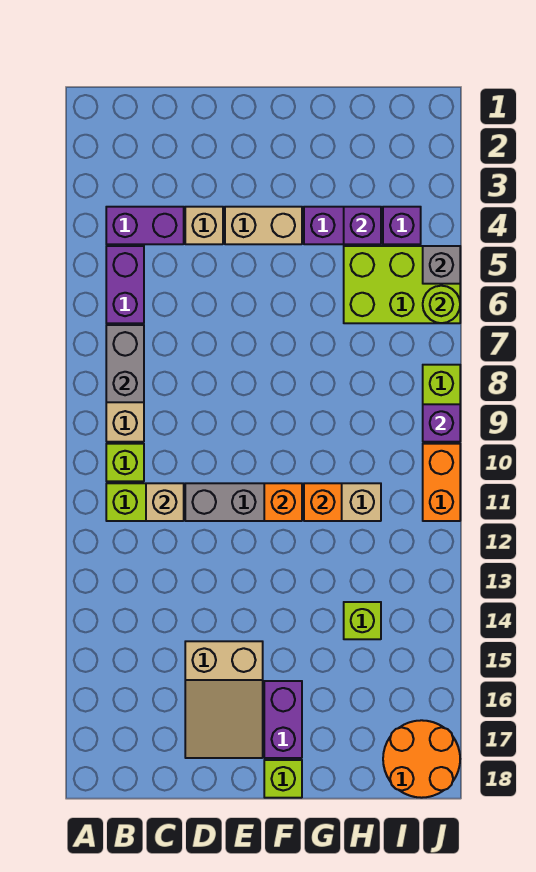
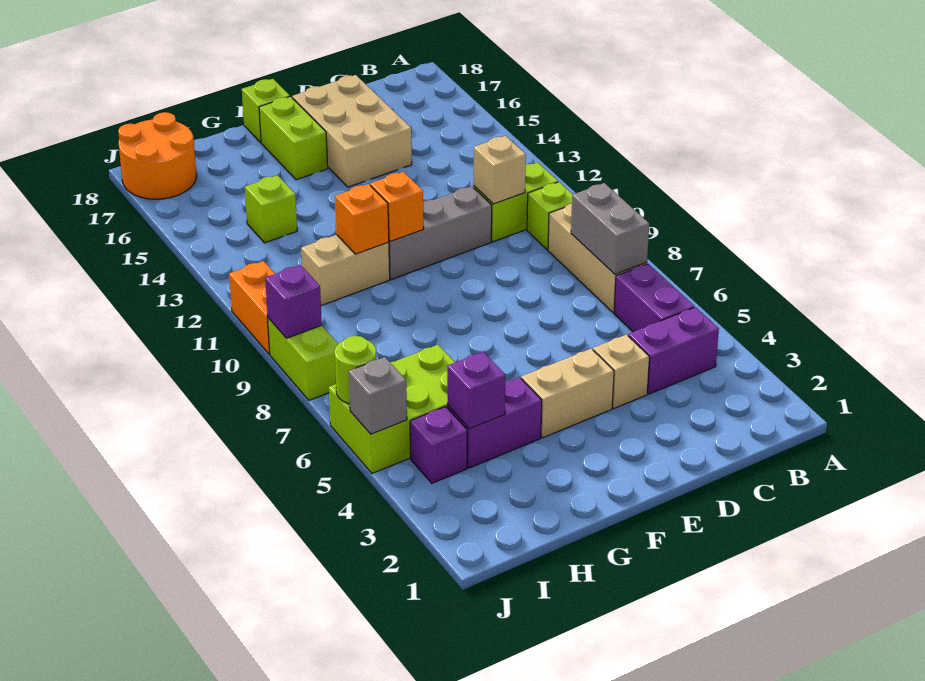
tan 2x3 slope [185,641,263,758] -> tan 2x3 brick [292,75,412,187]
purple 1x2 brick [264,681,302,758] -> lime 1x2 brick [259,97,328,180]

